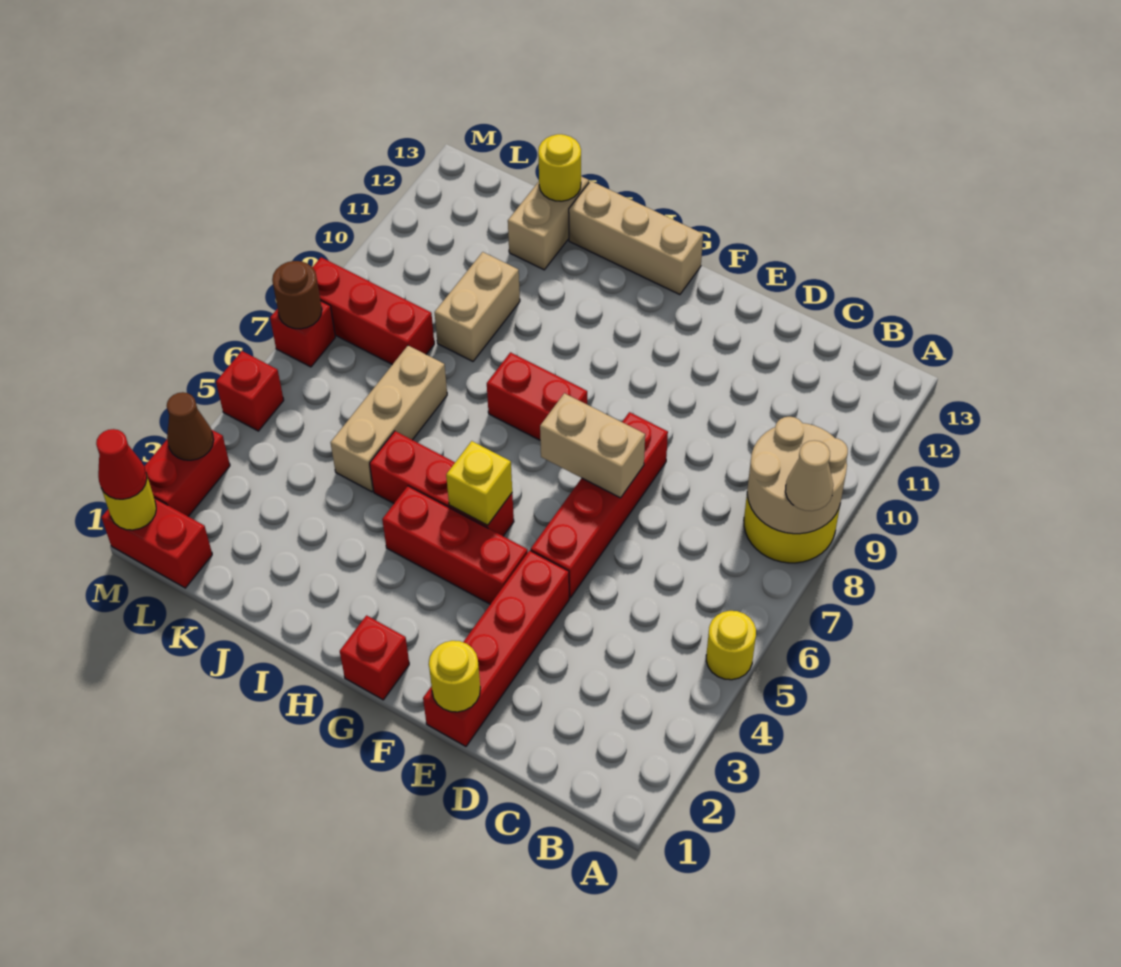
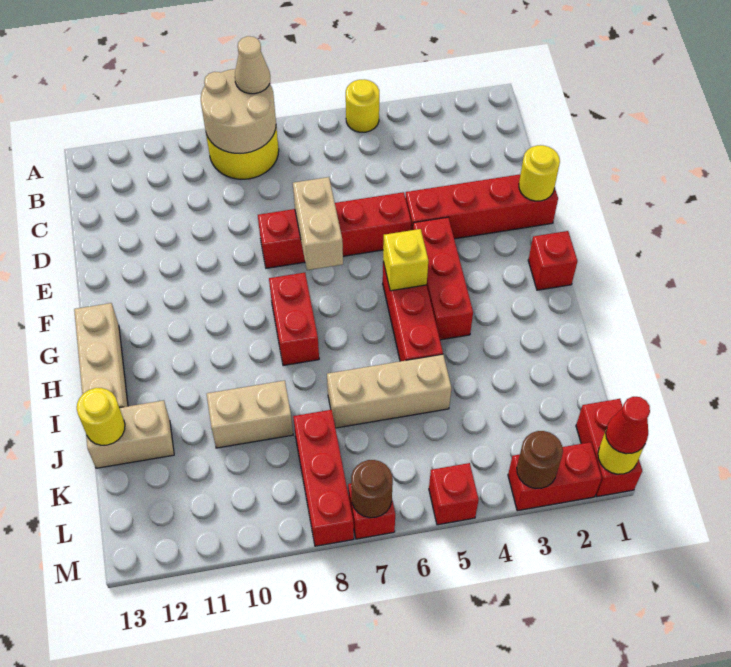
brown 1x1 cone [167,392,214,460] -> brown 1x1 round brick [517,431,563,489]

